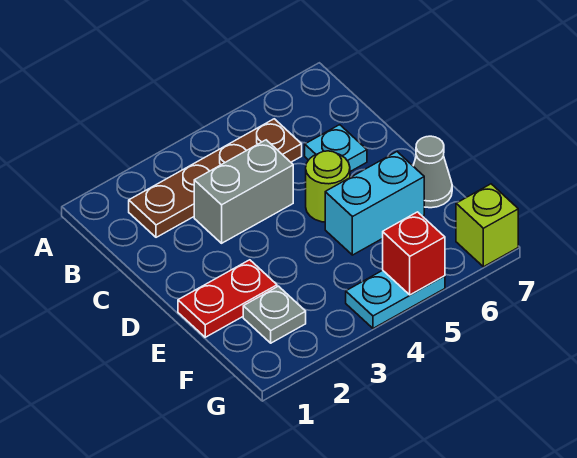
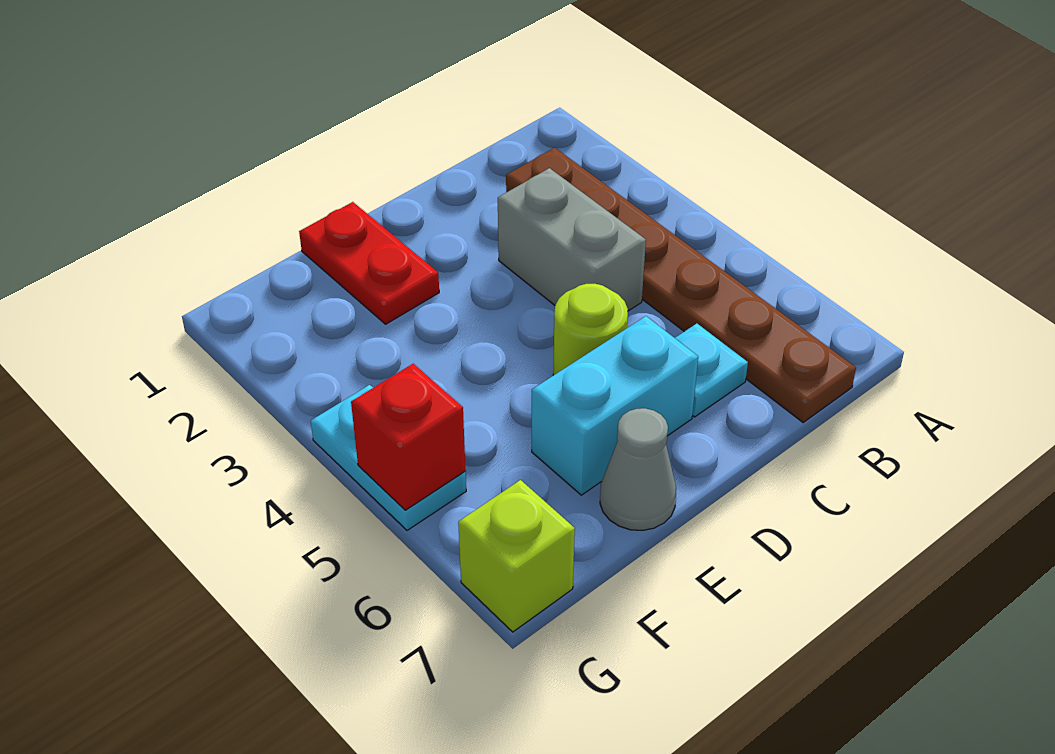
brown 1x4 plate [129,119,302,237] -> brown 1x6 plate [506,148,856,422]
cyan 1x2 brick [325,152,424,255] -> cyan 1x2 brick turned to [532,316,698,495]
grey 1x1 plate [243,286,306,343] -> none

